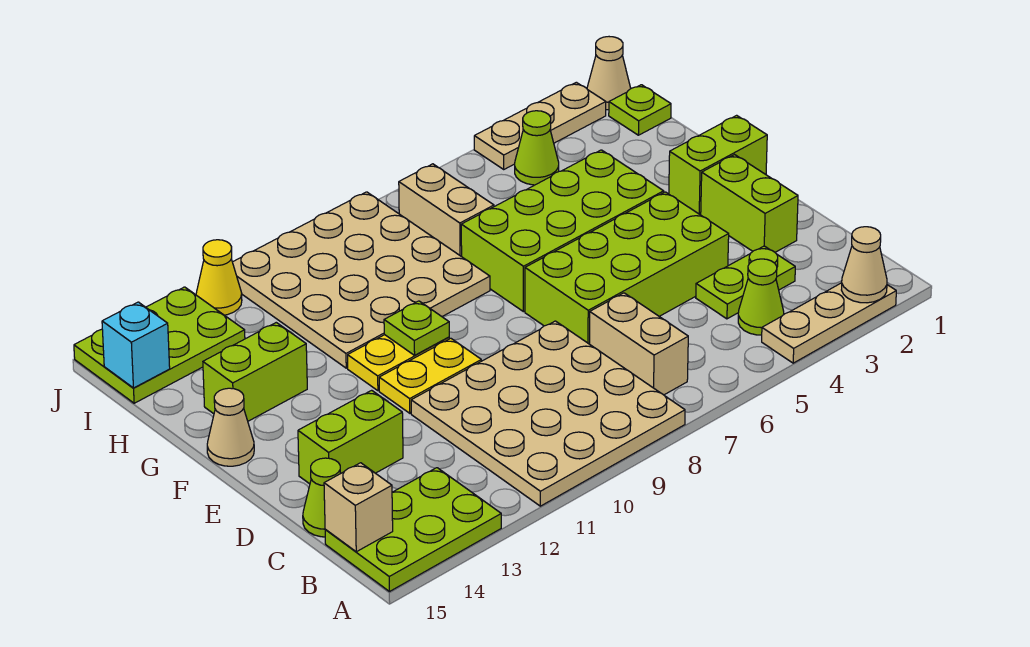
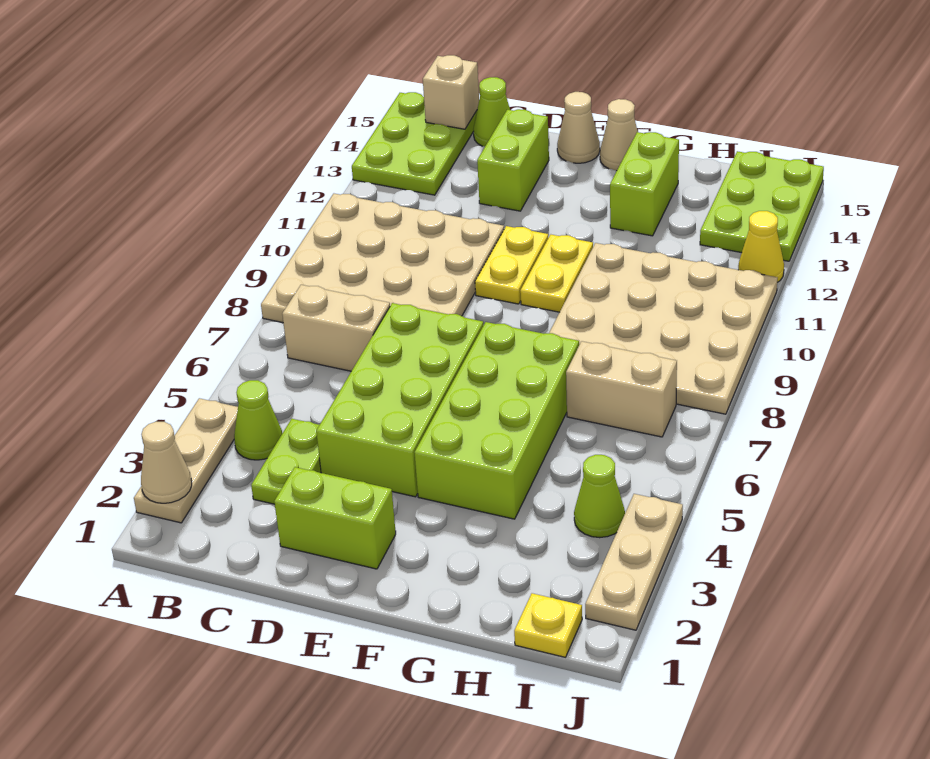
lime 1x2 brick [669,115,767,215] -> none
lime 1x1 plate [384,301,449,355] -> none
lime 1x1 plate [609,85,671,135] -> yellow 1x1 plate [514,593,582,657]
cyan 1x1 brick [102,302,170,388] -> none
tan 1x1 cone [587,37,631,110] -> tan 1x1 cone moved to [557,92,600,163]

